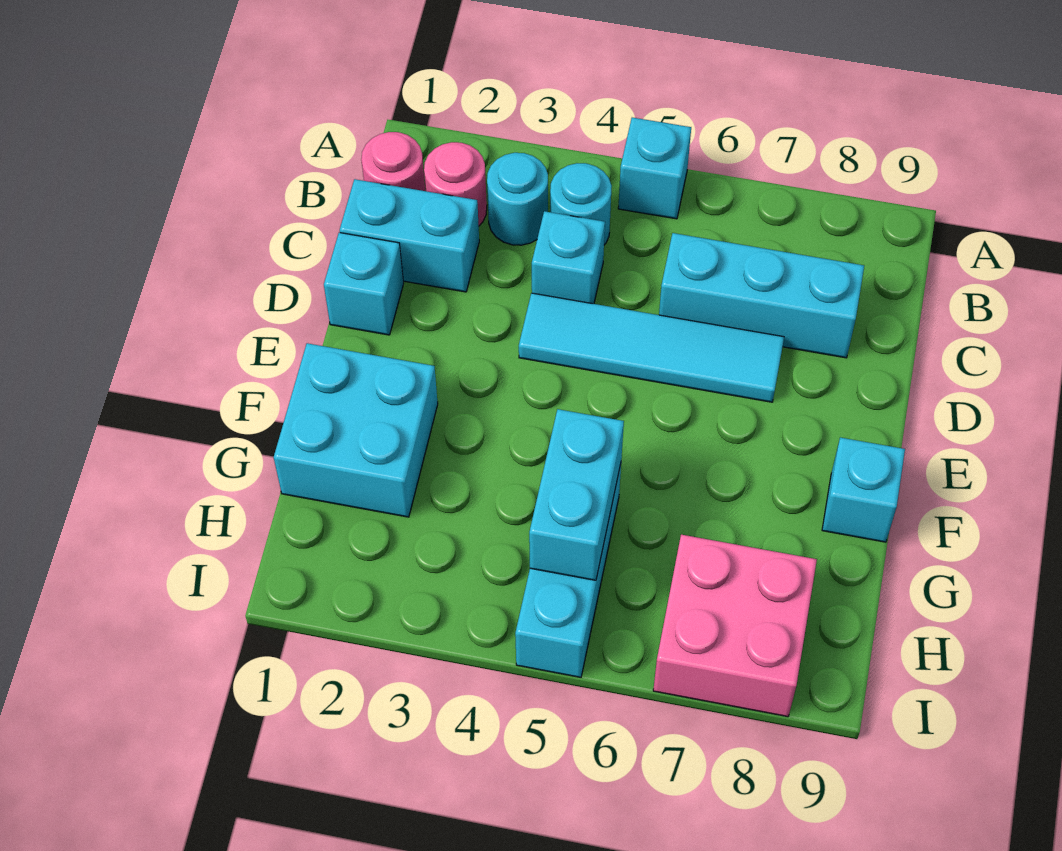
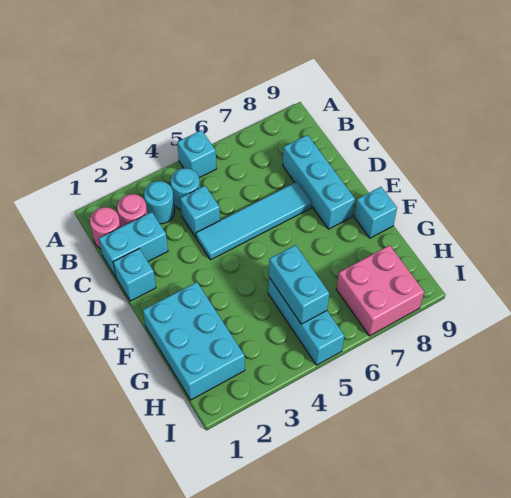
cyan 1x3 brick [659,233,864,358] -> cyan 1x3 brick turned to [283,135,355,229]
cyan 2x2 brick [274,343,438,517] -> cyan 2x3 brick [143,282,245,400]

